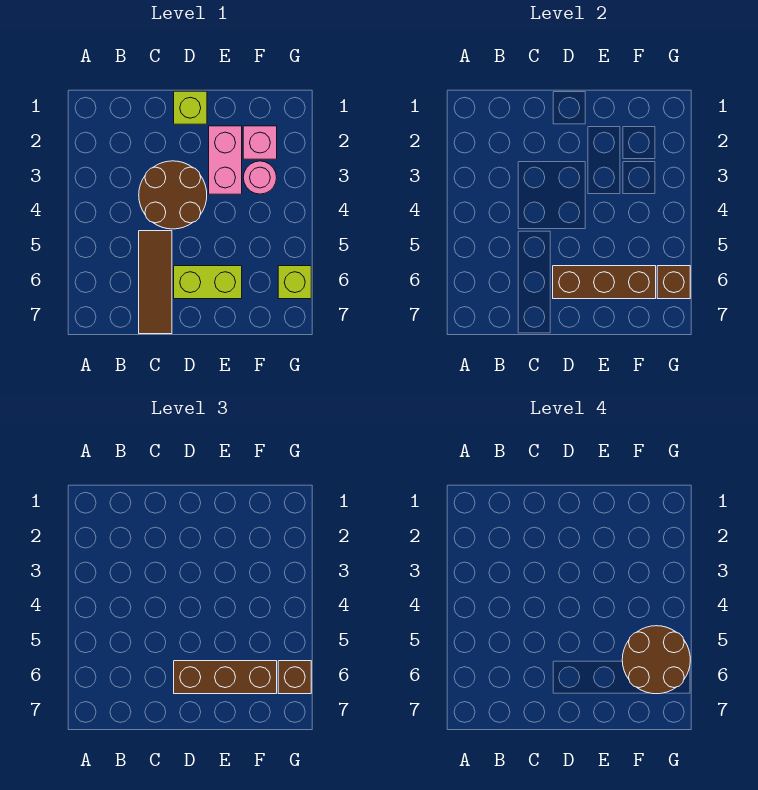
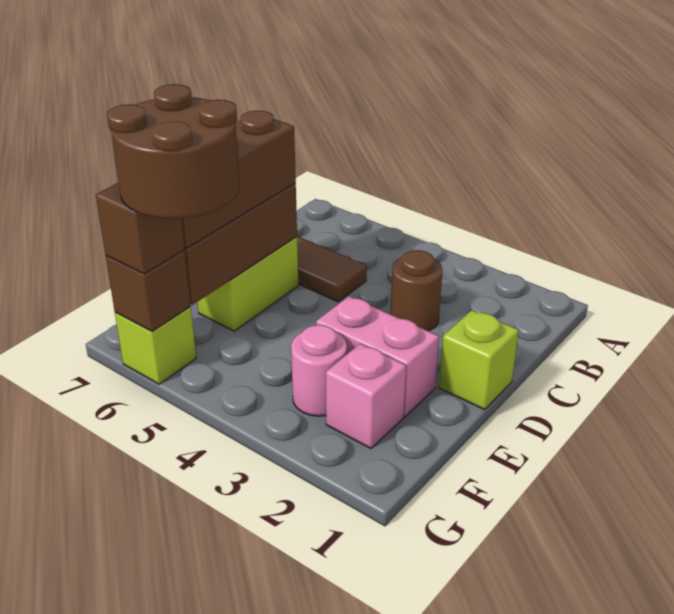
brown 2x2 round brick [139,161,207,229] -> brown 1x1 round brick [391,250,443,331]

